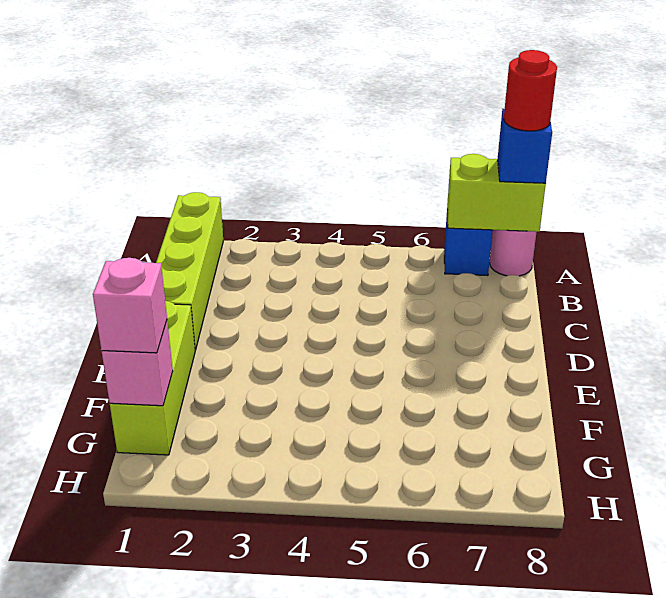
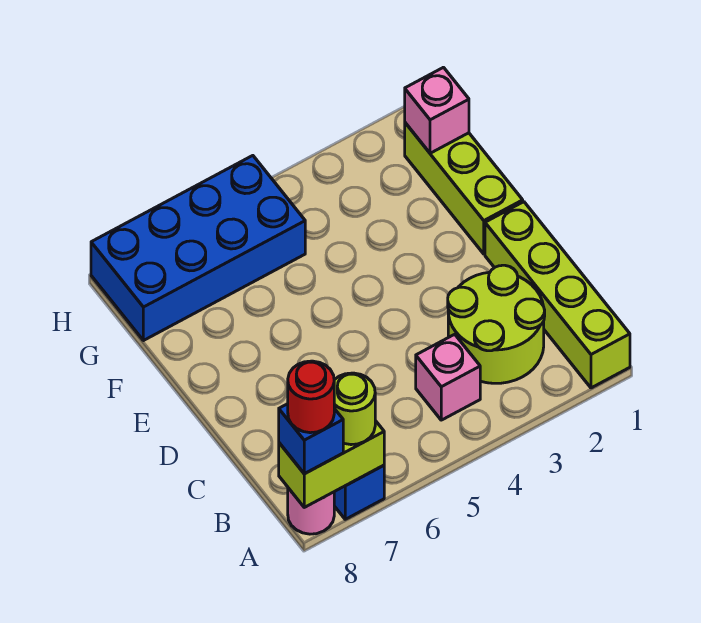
none -> lime 1x1 round brick [334,373,375,445]
none -> lime 2x2 round brick [448,265,545,383]
pink 1x1 brick [93,258,167,353] -> pink 1x1 brick moved to [416,334,480,420]
none -> blue 2x4 brick [91,156,305,341]

